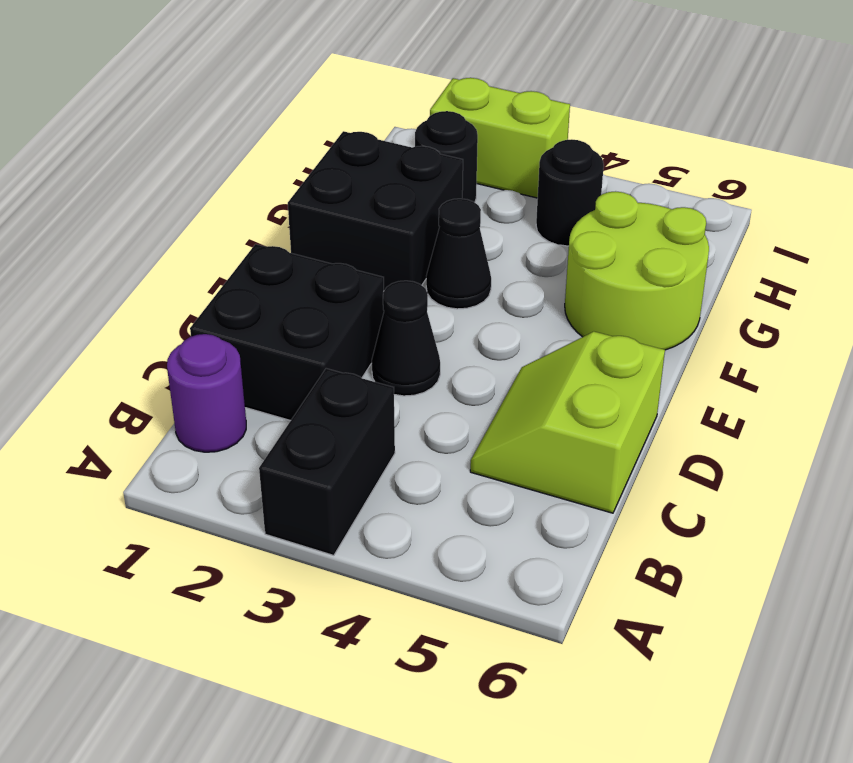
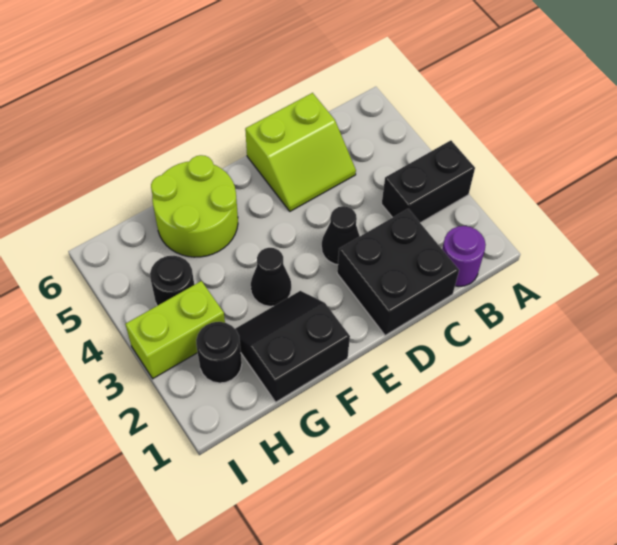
black 2x2 brick [288,131,463,290] -> black 2x2 slope [235,291,350,402]
lime 1x2 brick [430,78,570,198] -> lime 1x2 brick turned to [125,281,225,379]

